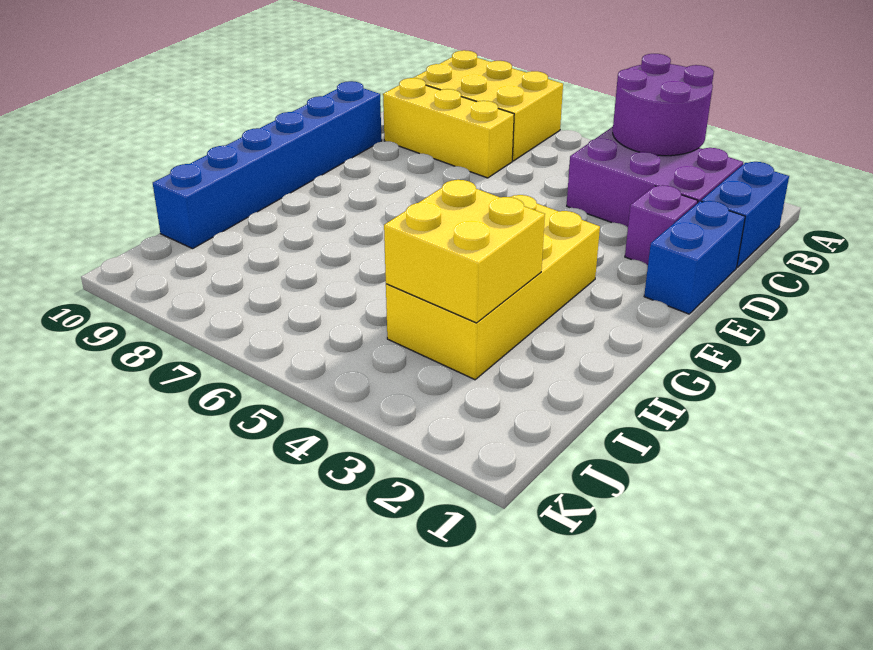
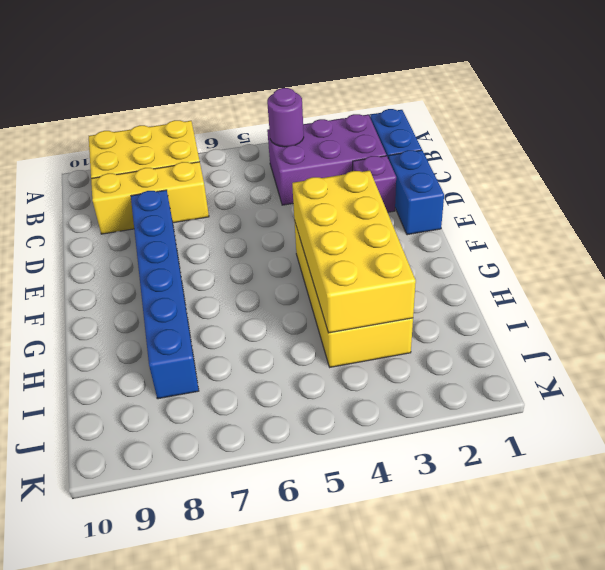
purple 2x2 round brick [613,54,714,156] -> purple 1x1 round brick [267,88,304,147]
blue 1x6 brick [153,81,382,249] -> blue 1x6 brick moved to [131,190,199,399]
yellow 2x2 brick [384,180,545,323] -> yellow 2x4 brick [292,171,416,333]

